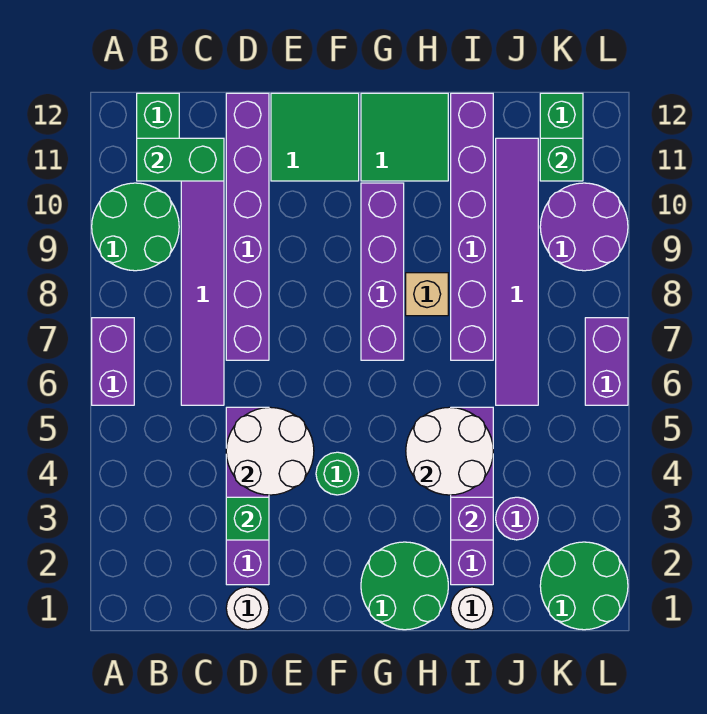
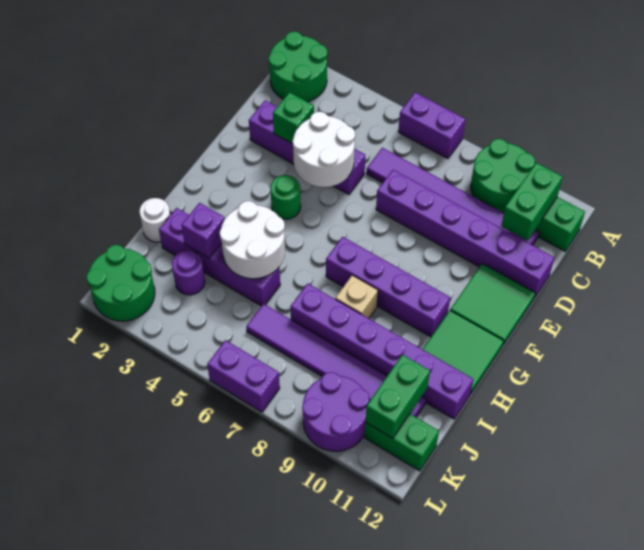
white 1x1 round brick [226,587,269,630] -> none
green 2x2 round brick [361,542,448,630] -> green 2x2 round brick moved to [269,31,328,102]
green 1x1 brick [540,138,583,181] -> green 1x2 brick [366,355,430,438]

